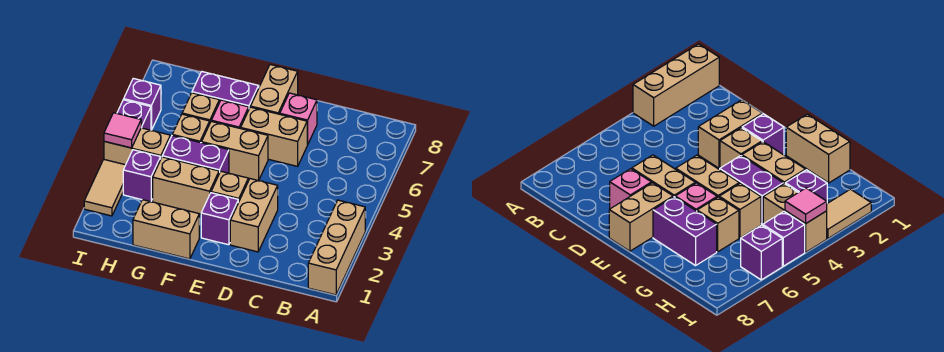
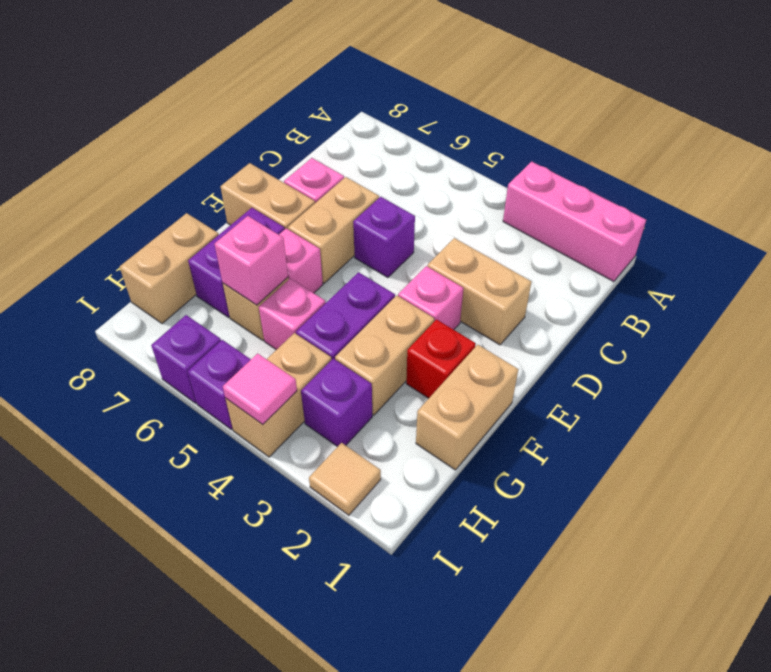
tan 1x3 brick [308,200,365,295] -> pink 1x3 brick [503,161,646,282]
purple 1x1 brick [201,193,238,245] -> purple 1x1 brick moved to [353,197,415,278]
tan 1x1 brick [211,171,248,202] -> pink 1x1 brick [398,266,464,330]
tan 1x2 brick [202,121,268,181] -> tan 1x2 brick moved to [120,213,219,324]
none -> red 1x1 brick [406,320,476,398]
tan 1x1 brick [172,114,210,143] -> pink 1x1 brick [259,279,326,350]
none -> pink 1x1 brick [214,216,288,305]
tan 1x2 tile [84,160,125,216] -> tan 1x1 tile [309,443,381,515]

